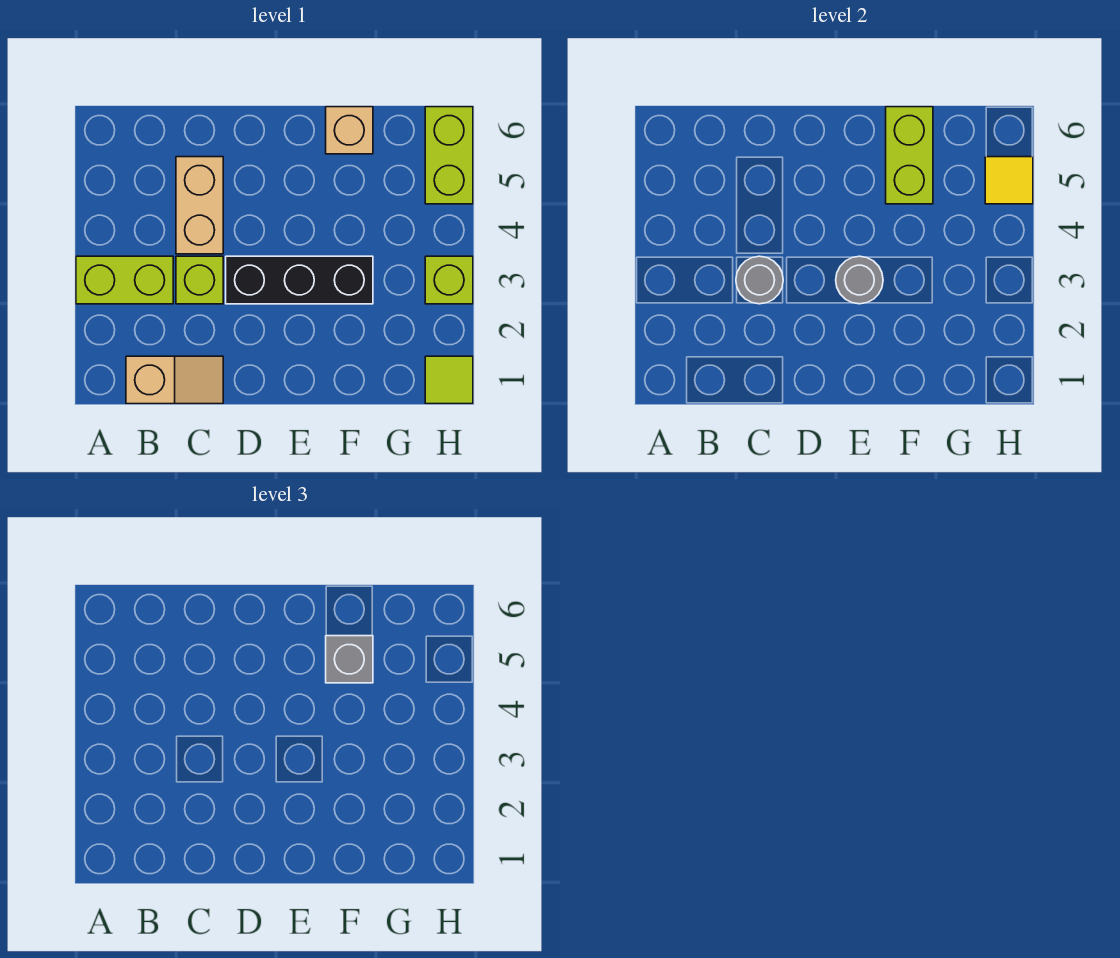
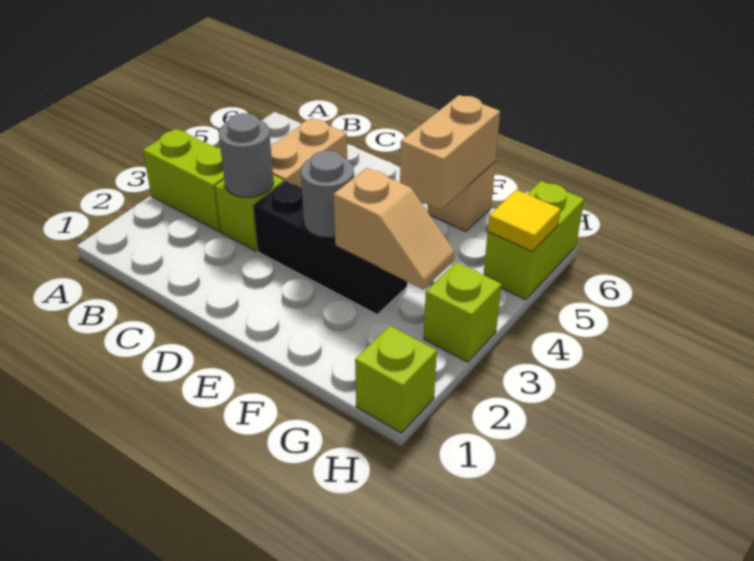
tan 1x2 slope [126,356,223,404] -> tan 1x2 slope moved to [334,168,454,289]
lime 1x2 brick [886,107,933,204] -> tan 1x2 brick [400,95,500,210]
grey 1x1 brick [326,636,373,683] -> none
lime 1x1 tile [425,356,473,404] -> lime 1x1 brick [355,326,437,433]

